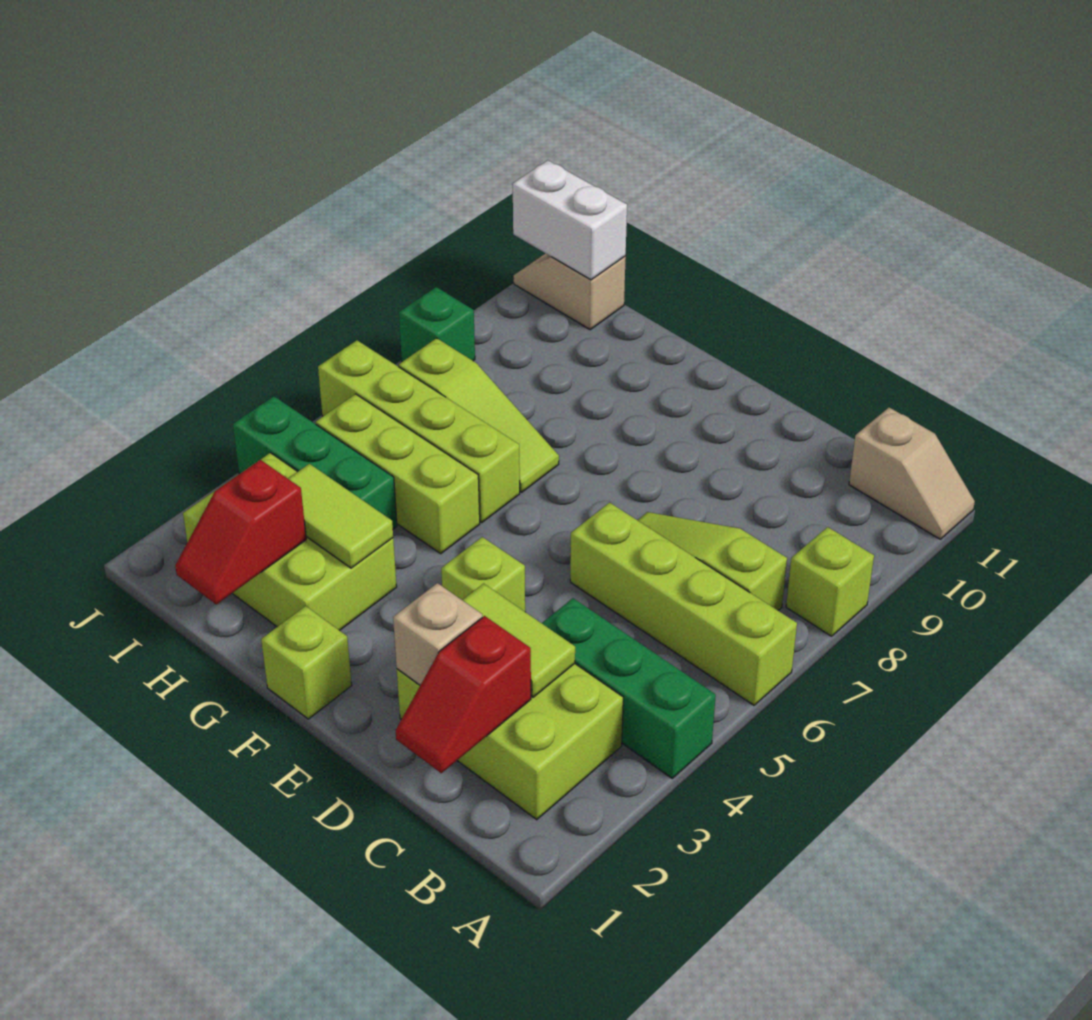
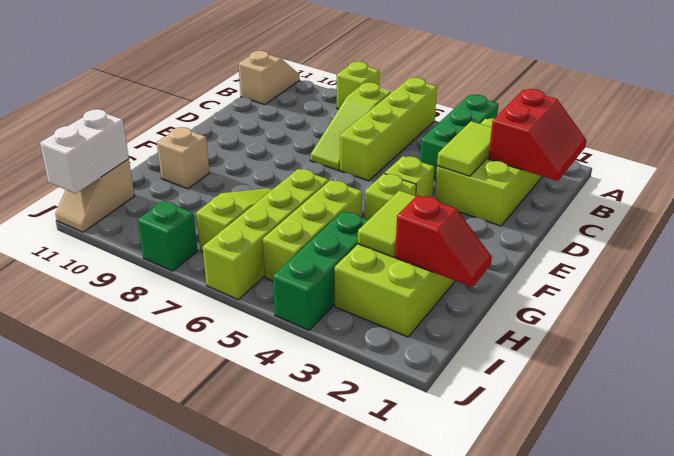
red 1x2 slope [396,616,531,773] -> red 2x2 slope [488,89,587,181]
tan 1x1 brick [393,583,482,685] -> tan 1x1 brick moved to [157,127,210,189]
lime 1x1 brick [261,606,352,719] -> lime 1x1 brick moved to [364,173,416,220]

